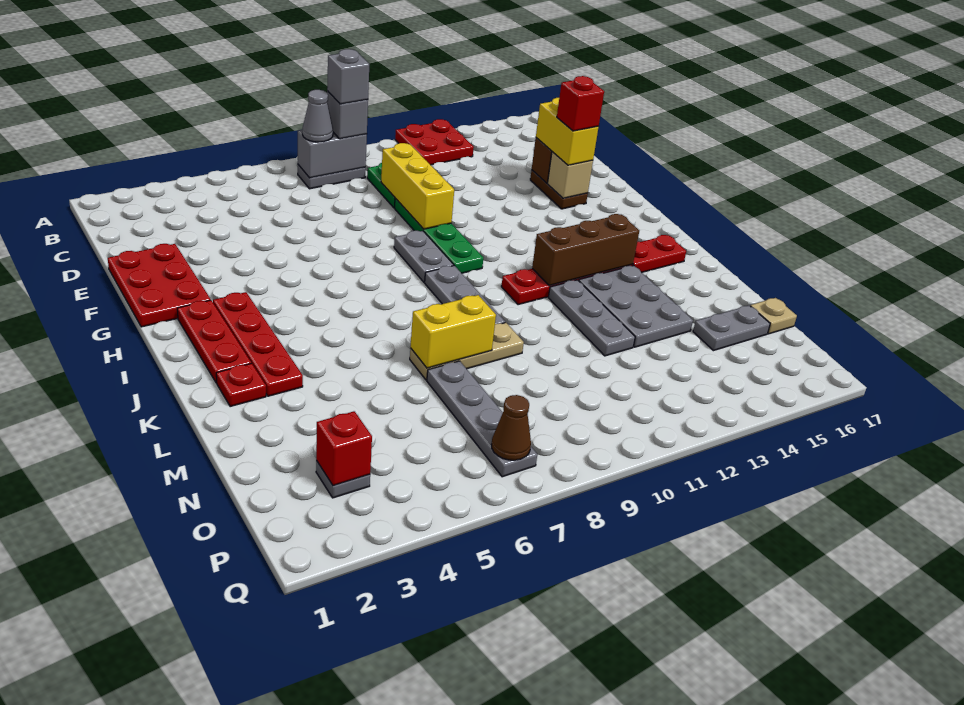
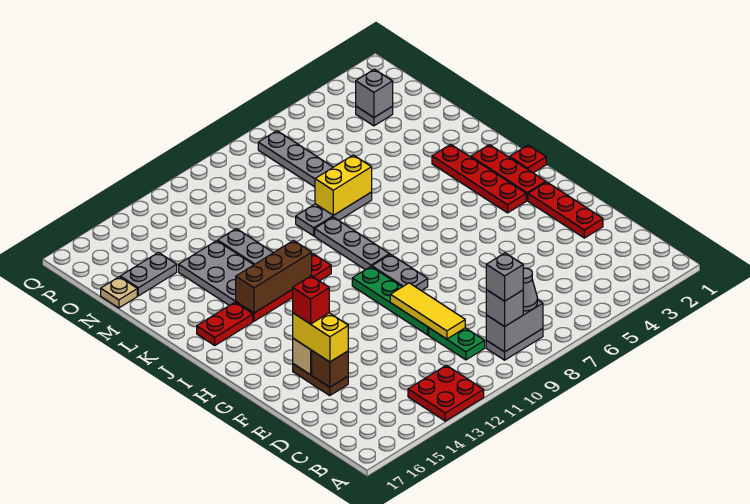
yellow 1x3 brick [381,143,454,229] -> yellow 1x3 tile [390,283,465,339]
red 2x3 plate [108,244,211,327] -> red 1x3 plate [528,182,603,238]
red 1x1 plate [216,363,266,406] -> red 1x1 plate moved to [509,145,546,173]
tan 1x3 plate [410,323,524,380] -> grey 1x3 plate [296,192,372,236]
red 1x1 brick [316,411,372,485] -> grey 1x1 brick [356,69,393,117]
brown 1x1 cone [491,395,531,460] -> none

